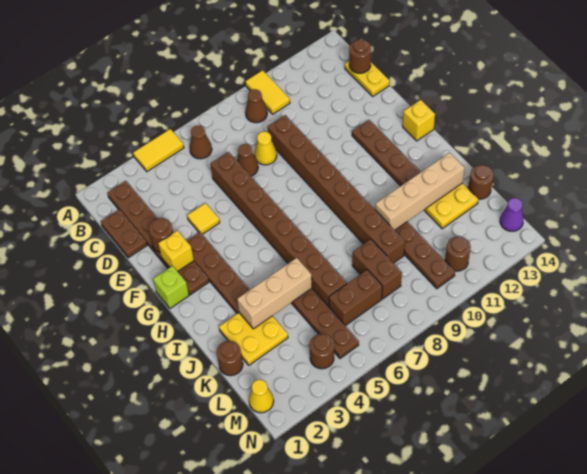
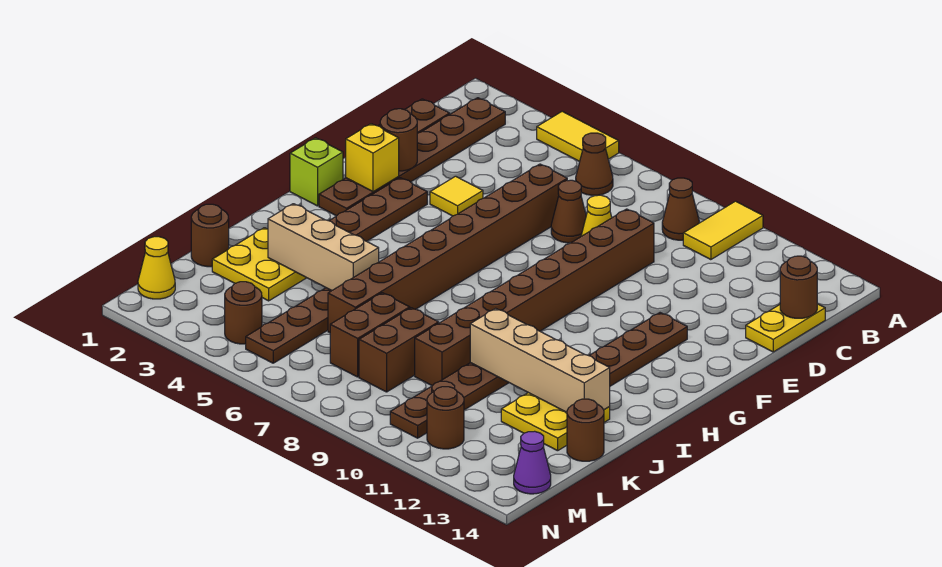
yellow 1x1 brick [403,100,435,141] -> none
brown 1x2 brick [329,270,383,326] -> brown 1x2 brick turned to [330,293,410,377]

